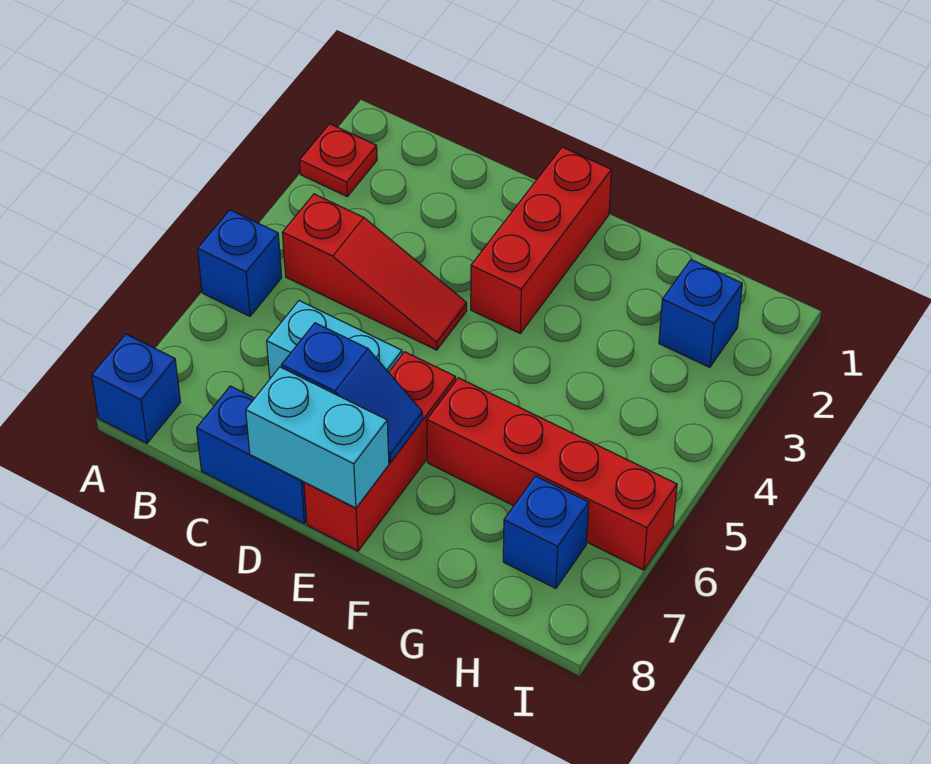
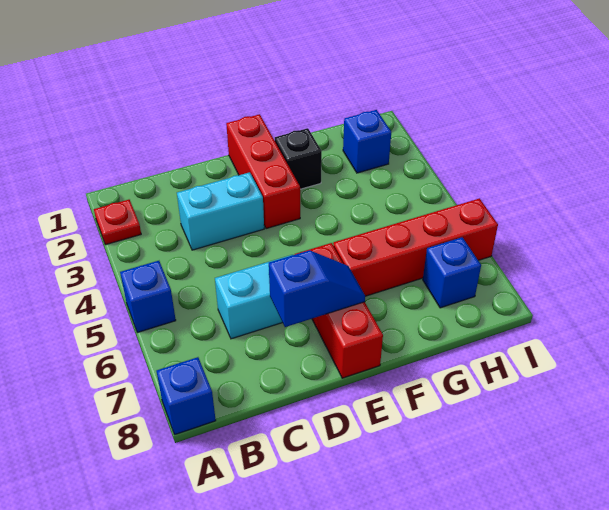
red 1x3 slope [282,194,467,350] -> none
blue 1x2 brick [197,386,307,524] -> none
cyan 1x2 brick [246,367,389,508] -> cyan 1x2 brick moved to [177,172,264,250]
none -> black 1x1 brick [275,128,322,189]

